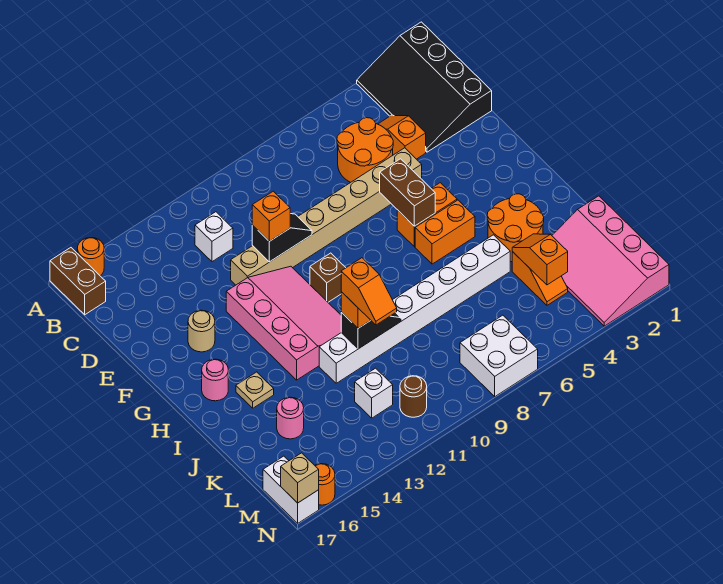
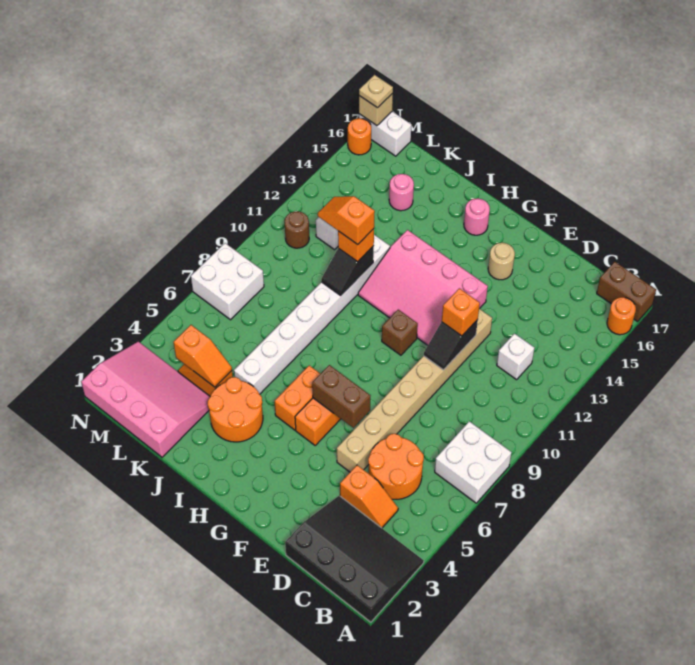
none -> white 2x2 brick [435,421,511,503]
tan 1x1 plate [236,372,274,408] -> tan 1x1 plate moved to [359,75,393,108]

